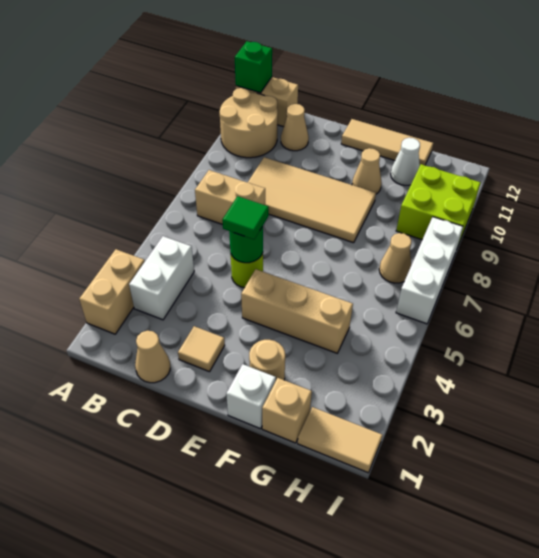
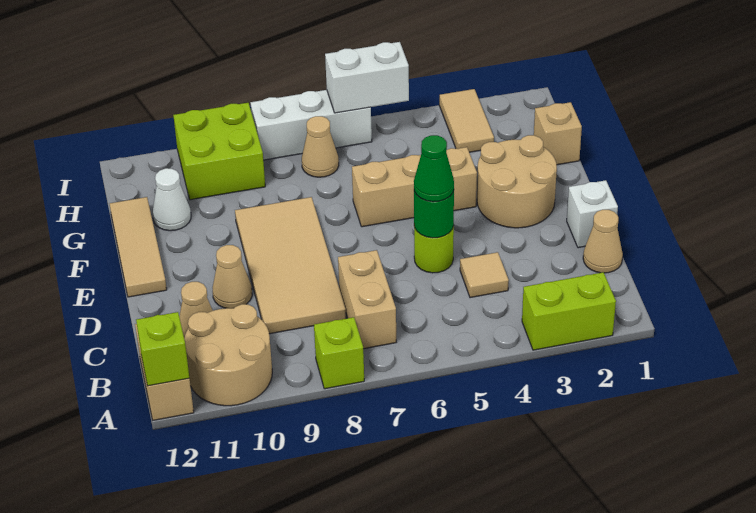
tan 1x2 brick [79,249,145,334] -> lime 1x2 brick [522,272,616,350]
none -> lime 1x1 brick [314,317,364,389]
green 1x1 brick [235,41,272,93] -> lime 1x1 brick [136,312,189,386]
white 1x2 brick [129,236,194,320] -> white 1x2 brick moved to [325,42,409,113]
tan 1x1 tile [178,326,225,372] -> tan 1x1 tile moved to [460,252,509,298]
green 1x1 tile [222,196,269,239] -> green 1x1 cone [414,135,454,202]
tan 1x3 brick [241,269,353,353] -> tan 1x3 brick turned to [352,147,477,227]
white 1x1 brick [226,364,276,429] -> white 1x1 brick moved to [567,180,618,248]
tan 1x1 round brick [249,340,285,380] -> tan 2x2 round brick [477,135,557,228]
tan 1x1 cone [352,148,382,194] -> tan 1x1 cone moved to [213,245,252,308]
tan 1x2 tile [298,407,382,473] -> tan 1x2 tile moved to [439,89,494,152]

